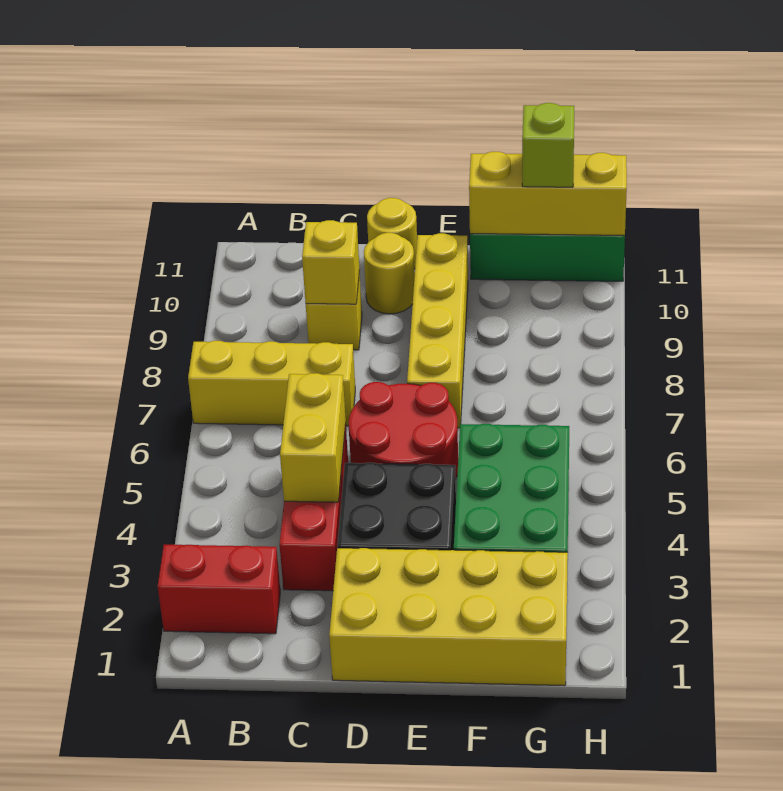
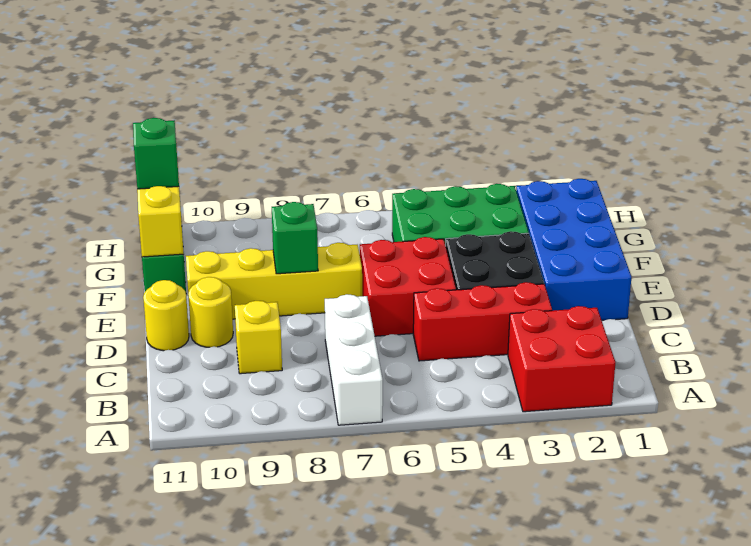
red 1x2 brick [158,544,280,634] -> red 2x2 brick [508,306,615,412]
yellow 1x3 brick [188,341,355,426] -> white 1x3 brick [325,294,383,425]
yellow 1x2 brick [280,373,346,502] -> none
yellow 1x1 brick [302,220,360,304] -> none
yellow 2x4 brick [329,548,568,686] -> blue 2x4 brick [516,179,631,320]
red 2x2 round brick [349,382,458,478] -> red 2x2 brick [360,237,456,336]
none -> green 1x1 brick [272,202,318,274]
lime 1x1 brick [522,103,574,187] -> green 1x1 brick [133,118,179,189]

